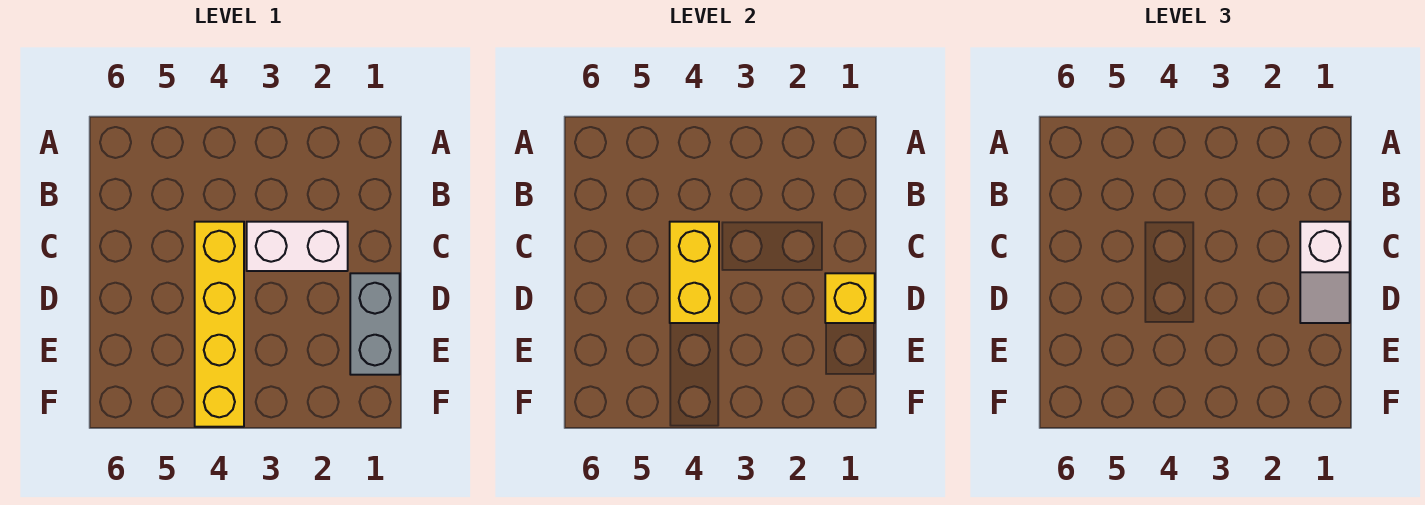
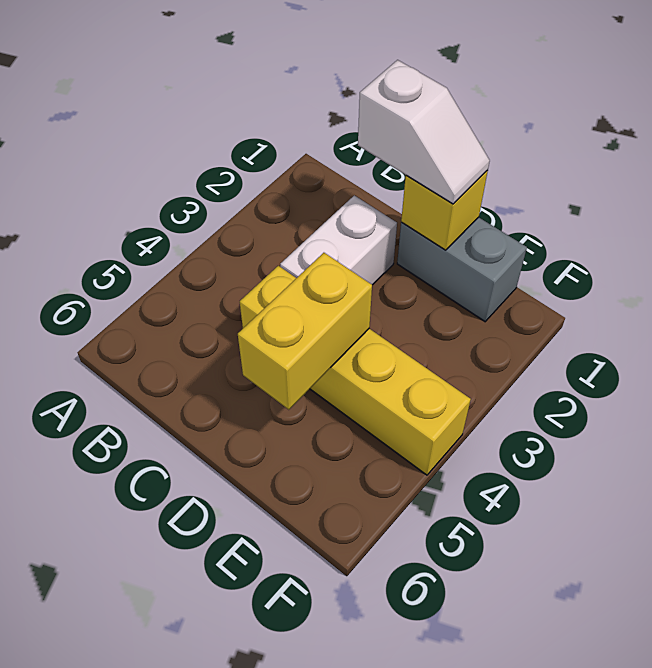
yellow 1x2 brick [670,222,719,323] -> yellow 1x2 brick turned to [238,253,372,410]

